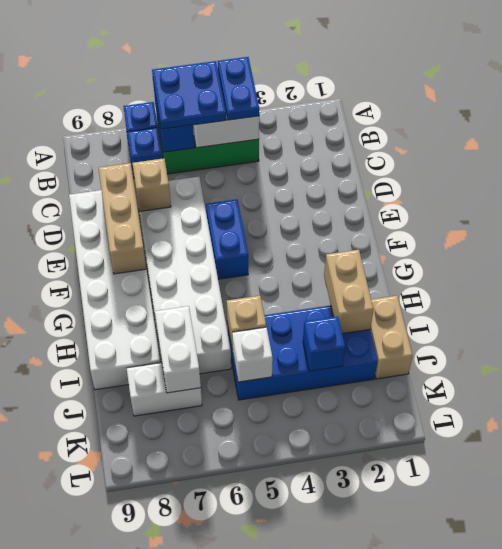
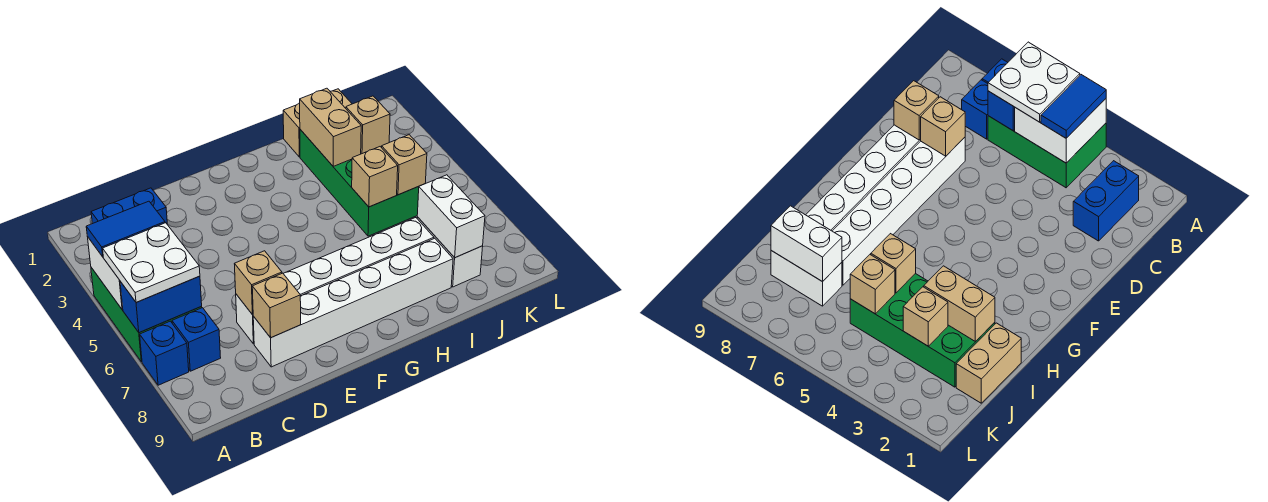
blue 1x2 plate [218,57,259,120] -> blue 1x2 tile [86,201,165,257]
blue 2x2 plate [152,61,226,129] -> white 2x2 plate [103,223,200,303]
white 2x6 brick [136,177,231,374] -> white 1x6 brick [236,218,434,344]
white 2x6 brick [69,190,160,390] -> white 1x6 brick [253,238,453,367]
tan 1x3 brick [99,163,146,274] -> tan 1x1 brick [252,273,301,338]
blue 1x2 brick [206,199,248,279] -> blue 1x2 brick moved to [91,188,167,224]
tan 1x2 brick [324,250,373,334] -> tan 1x2 brick turned to [300,88,361,167]
blue 2x4 brick [227,305,378,400] -> green 2x4 brick [300,129,419,236]
white 1x2 brick [155,306,201,393] -> white 1x2 brick turned to [417,175,485,258]
blue 1x1 brick [303,317,345,371] -> tan 1x1 brick [346,96,390,154]
white 1x1 brick [232,327,273,382] -> tan 1x1 brick [381,135,427,195]

